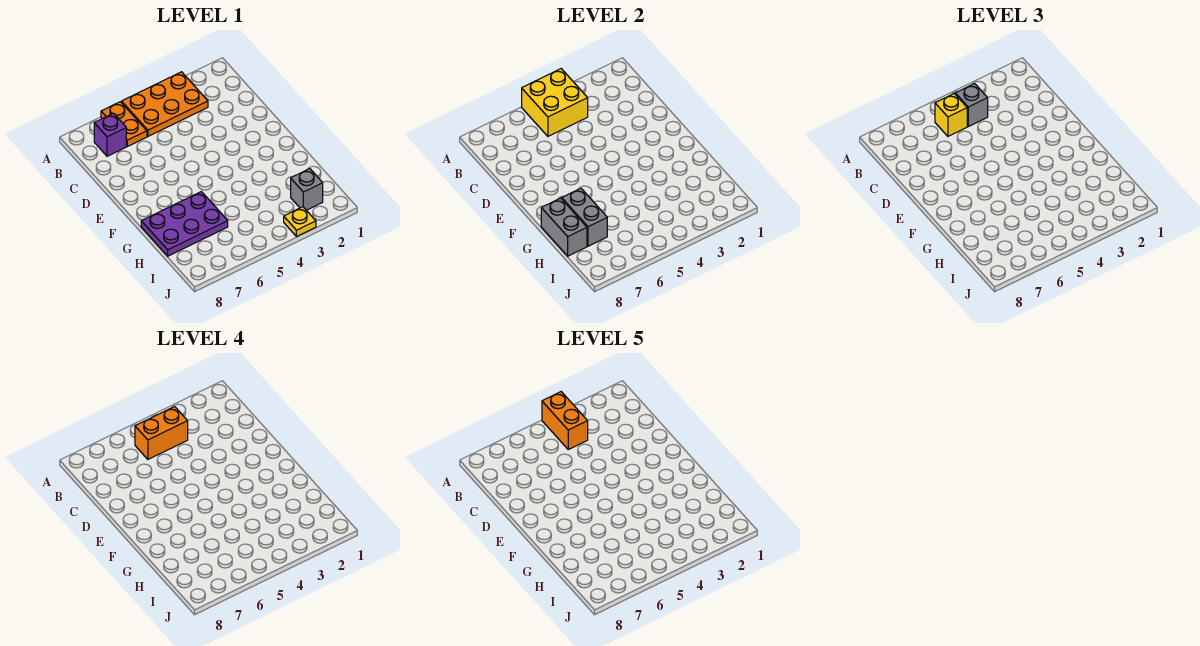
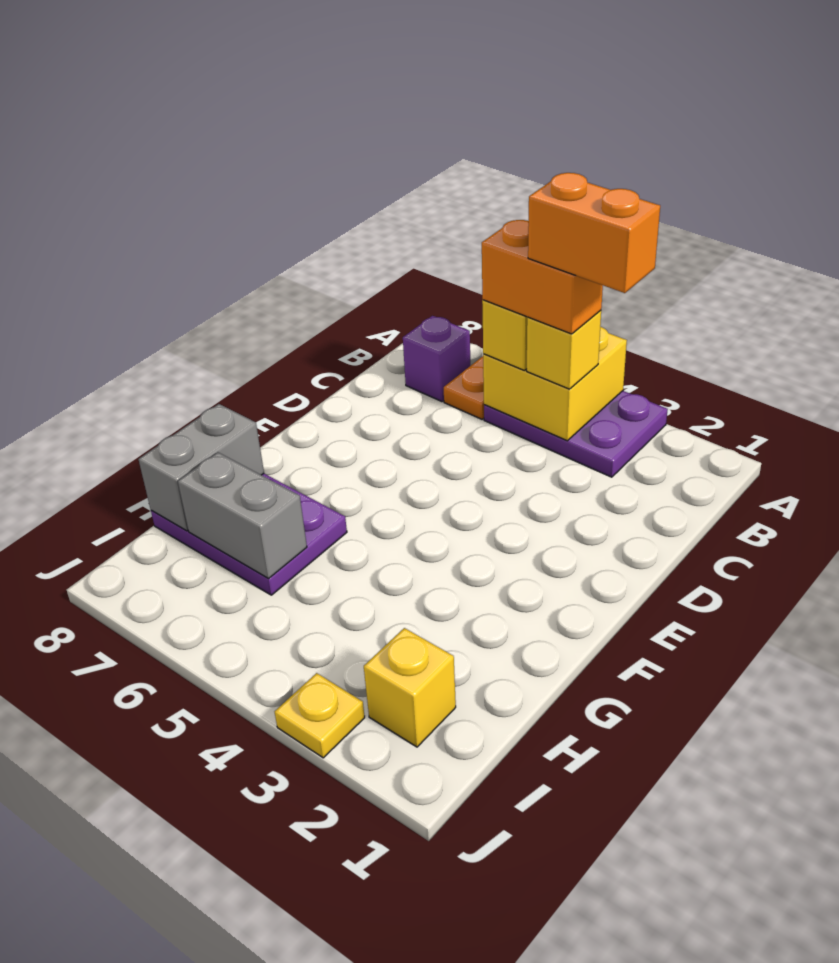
orange 2x3 plate [122,72,208,136] -> purple 2x3 plate [484,391,668,477]
orange 1x2 brick [542,392,588,449] -> orange 1x2 brick turned to [528,173,660,293]
grey 1x1 brick [955,84,988,126] -> yellow 1x1 brick [527,310,601,389]
grey 1x2 brick [562,188,607,246] -> grey 1x2 brick turned to [178,452,307,578]
grey 1x1 brick [291,169,323,210] -> yellow 1x1 brick [364,628,456,747]

